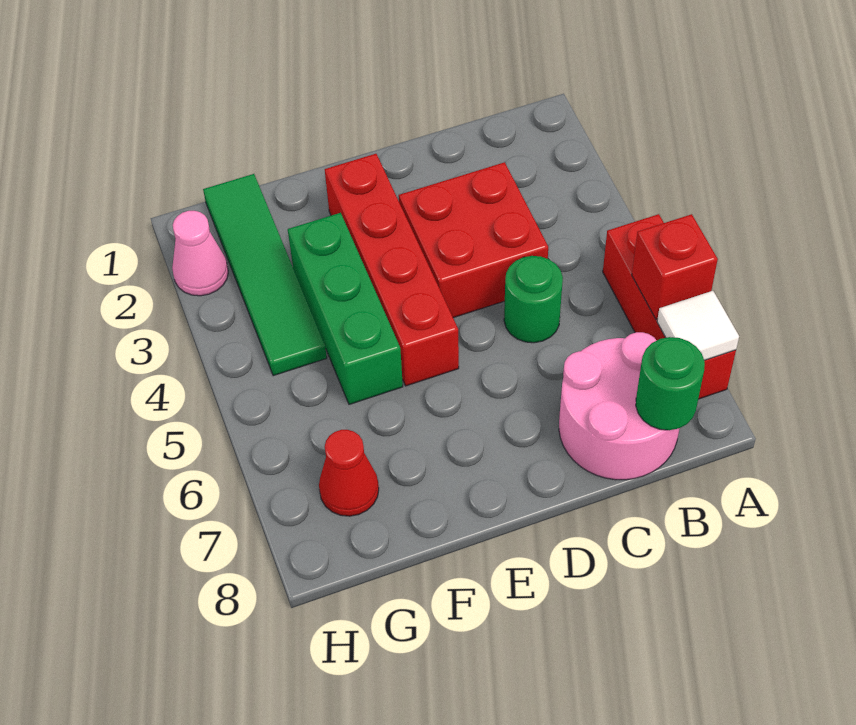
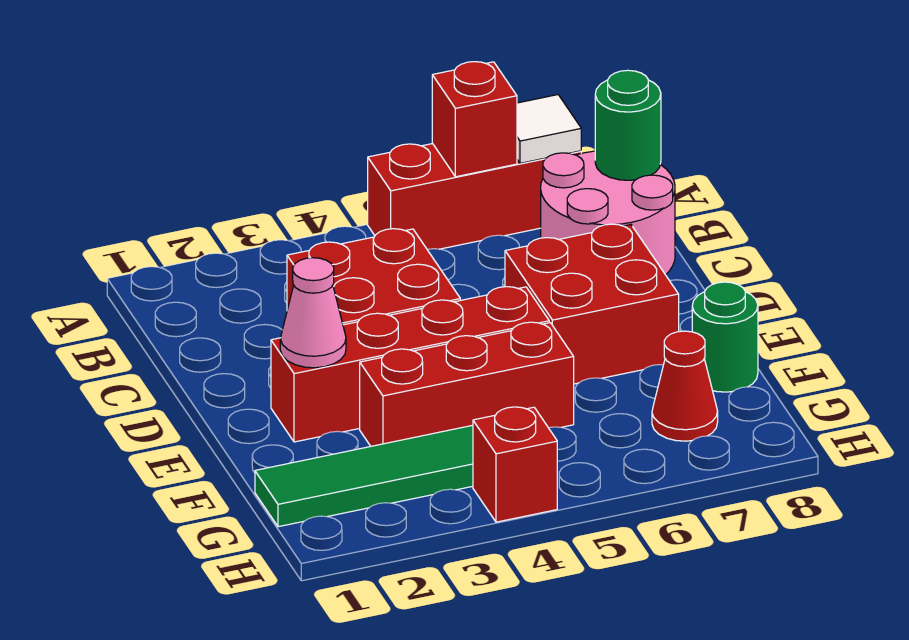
green 1x1 round brick [504,256,563,343] -> green 1x1 round brick moved to [692,282,758,392]
none -> red 2x2 brick [505,224,679,384]
green 1x3 brick [288,213,403,404] -> red 1x3 brick [360,322,574,446]
pink 1x1 cone [172,211,228,296] -> pink 1x1 cone moved to [280,258,346,368]
none -> red 1x1 brick [473,407,557,522]

